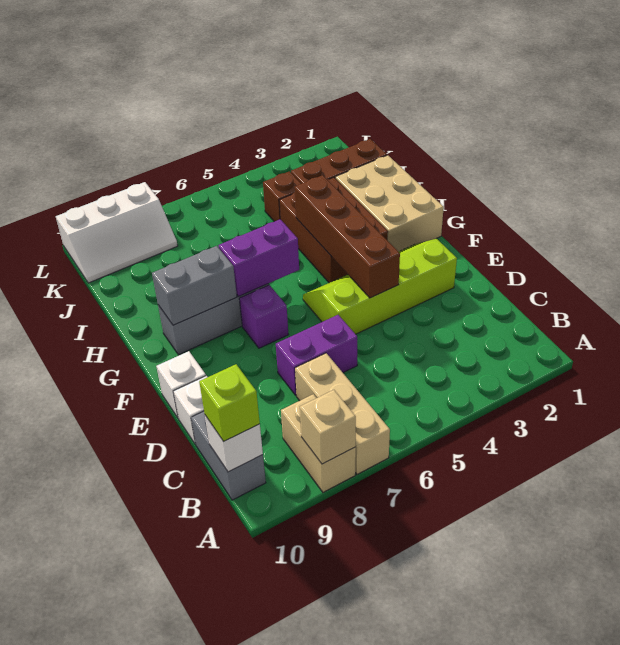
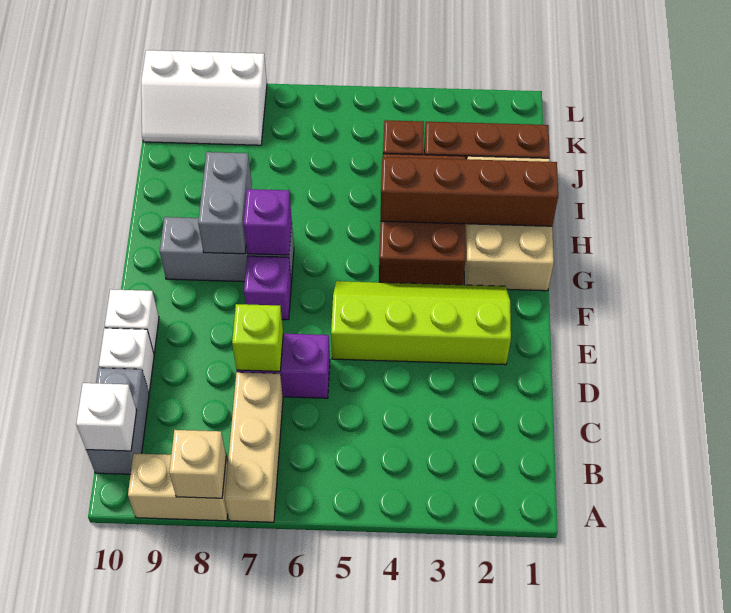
tan 1x2 brick [281,394,356,492] -> tan 1x2 brick turned to [128,453,228,521]
lime 1x1 brick [199,364,260,441] -> lime 1x1 brick moved to [232,304,283,371]
brown 1x4 brick [294,175,400,298] -> brown 1x4 brick turned to [381,157,558,226]
purple 1x2 brick [218,219,299,296] -> purple 1x1 brick [244,189,292,255]
grey 1x2 brick [152,246,237,325] -> grey 1x2 brick turned to [198,152,252,254]

